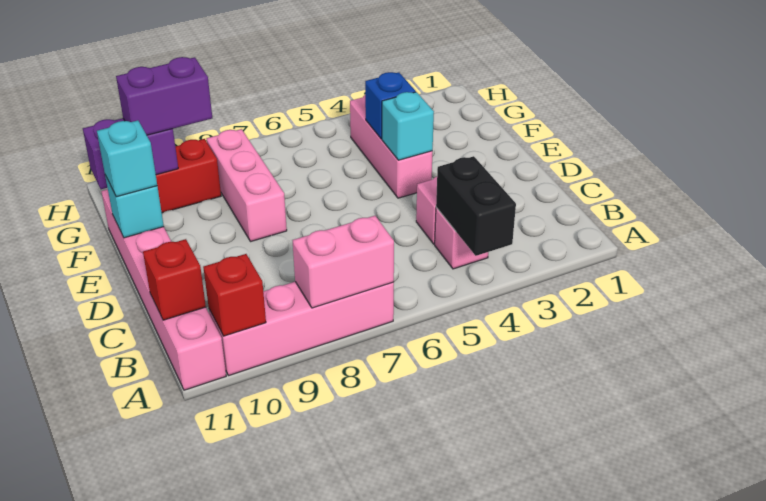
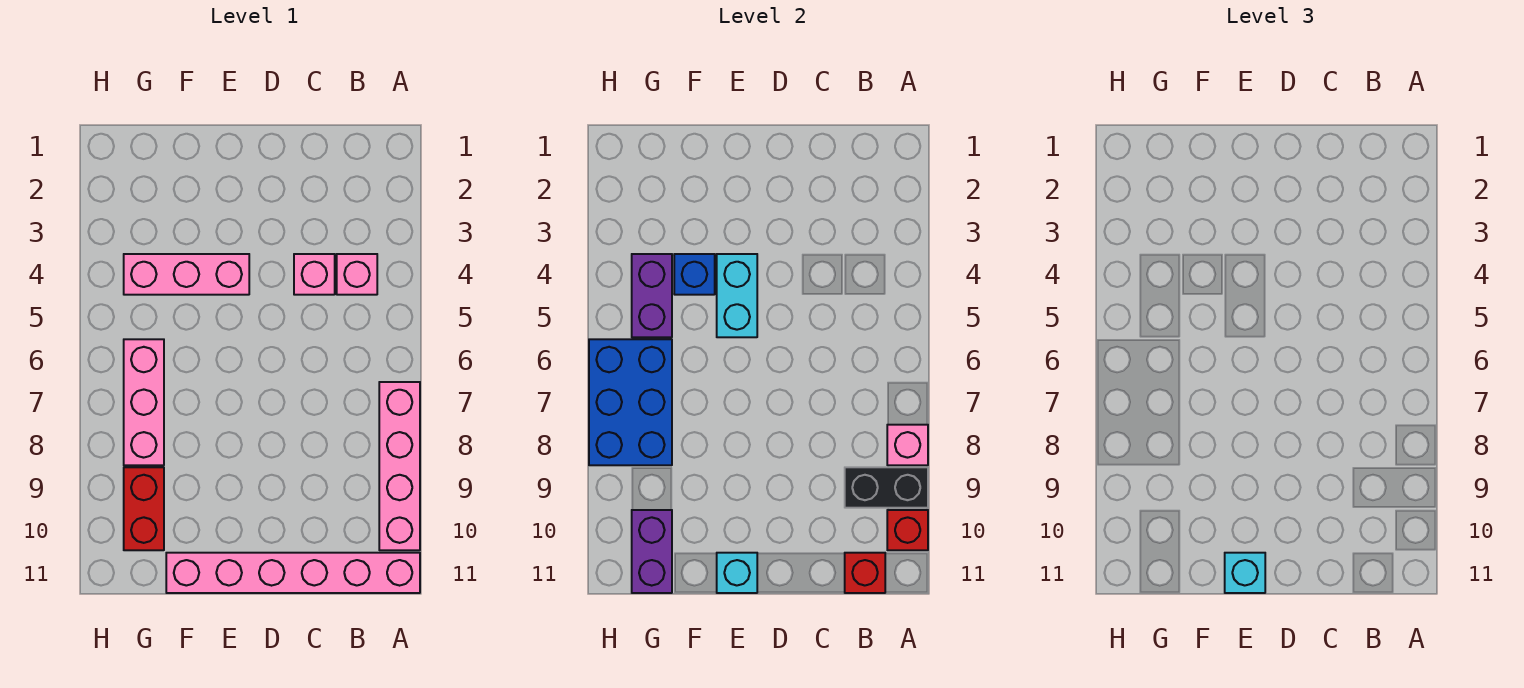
black 1x2 brick [436,156,516,256] -> black 1x2 brick moved to [845,467,928,508]
pink 1x2 brick [293,216,394,308] -> pink 1x1 brick [887,425,928,465]
cyan 1x1 brick [382,92,434,160] -> cyan 1x2 brick [717,254,757,337]
pink 1x3 brick [207,129,287,242] -> pink 1x3 brick turned to [124,339,164,465]
none -> blue 2x3 brick [589,339,672,465]
purple 1x2 brick [116,57,212,135] -> purple 1x2 brick moved to [632,254,672,337]

